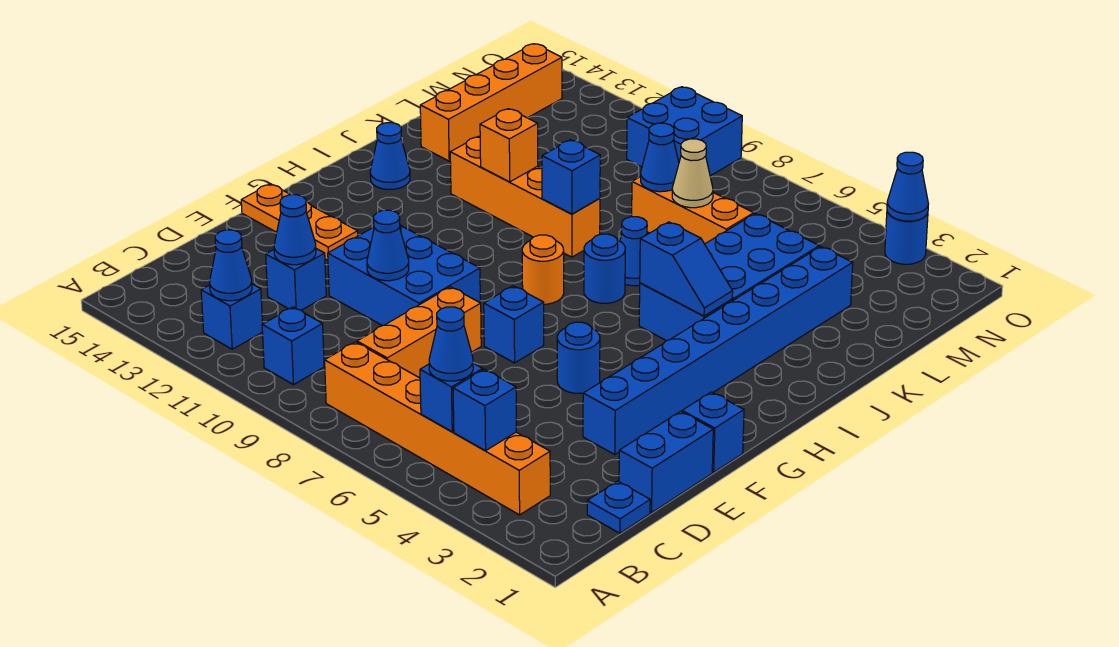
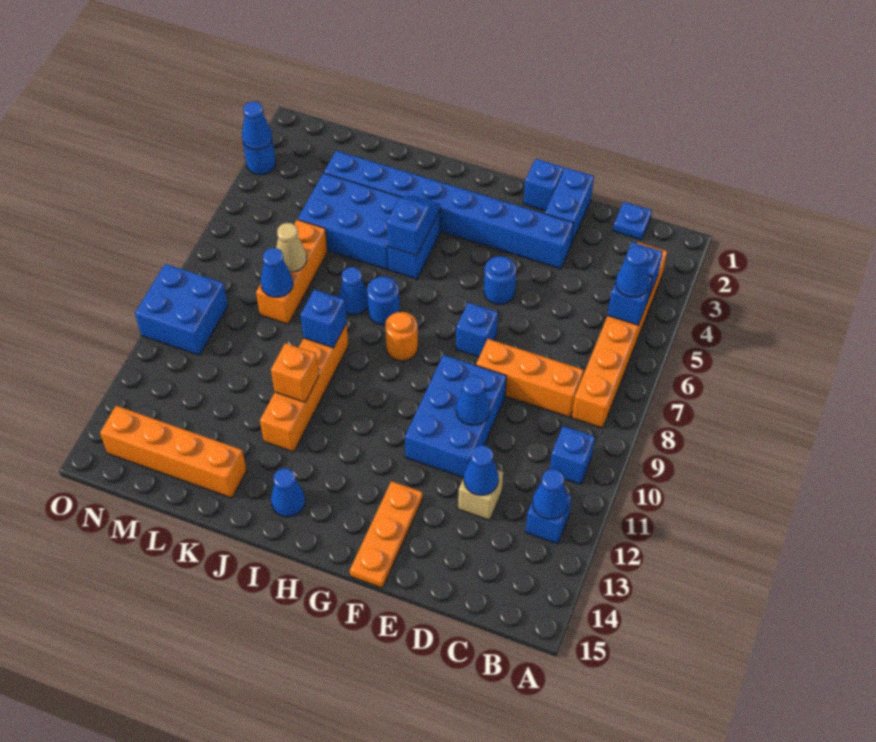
blue 1x2 brick [619,412,713,513] -> blue 1x2 brick turned to [545,168,594,244]
blue 1x1 brick [266,249,326,310] -> tan 1x1 brick [458,470,503,520]

